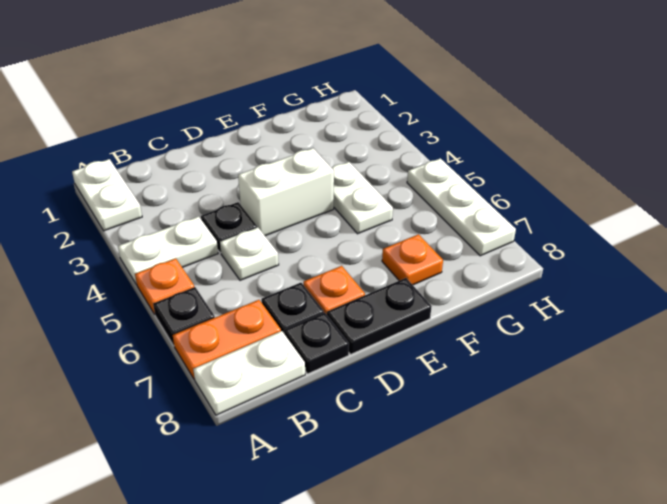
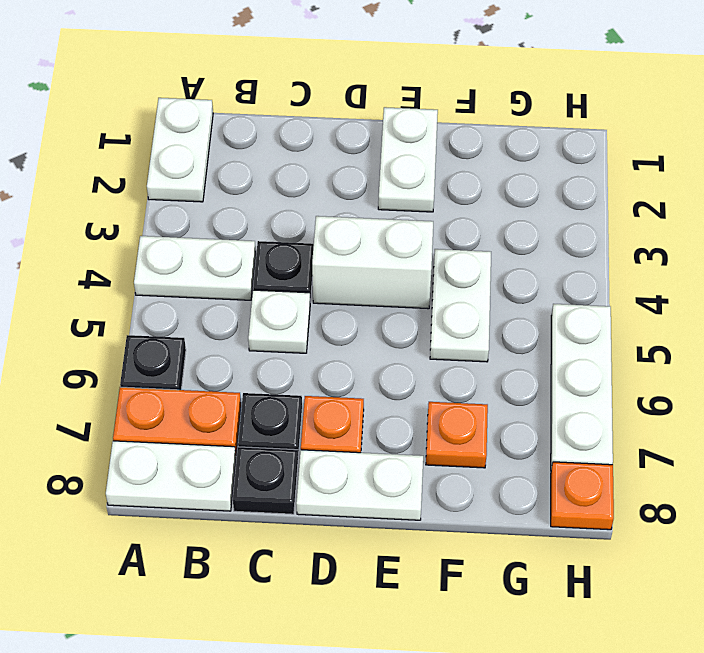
orange 1x1 plate [135,258,194,314] -> orange 1x1 plate moved to [551,462,614,530]
black 1x2 plate [327,278,432,354] -> white 1x2 plate [296,450,423,520]
none -> white 1x2 plate [378,107,438,212]

